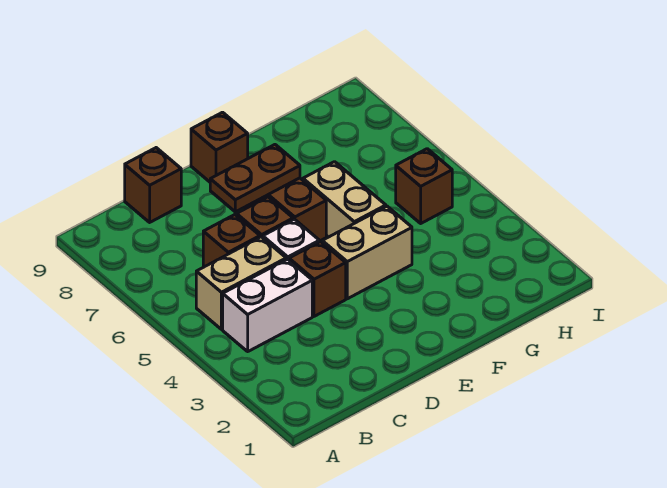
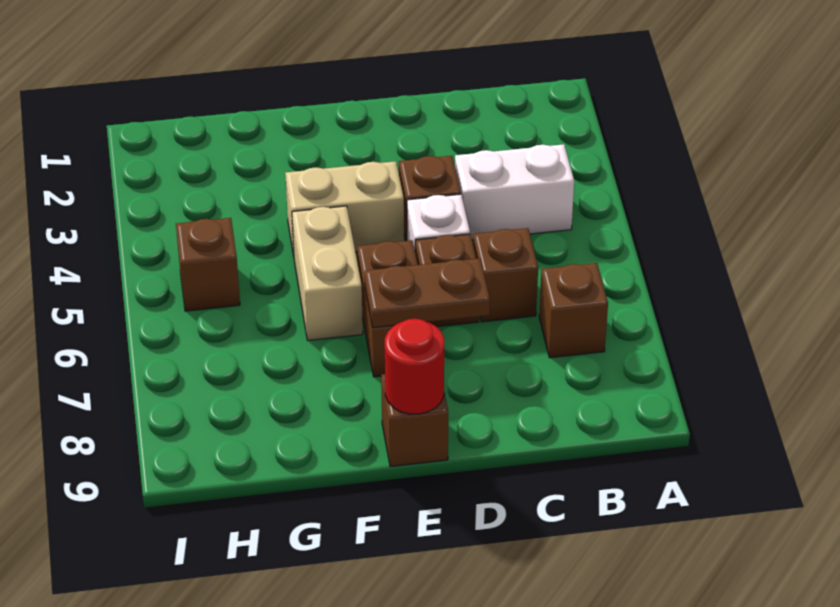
tan 1x2 brick [196,237,286,329] -> none
brown 1x1 brick [125,148,181,222] -> brown 1x1 brick moved to [539,263,608,358]
none -> red 1x1 round brick [385,319,444,414]

